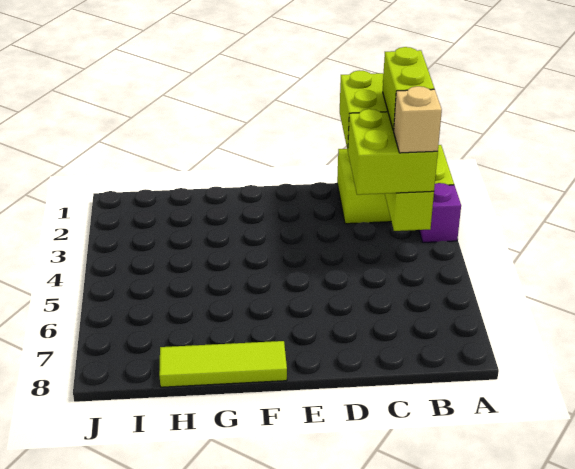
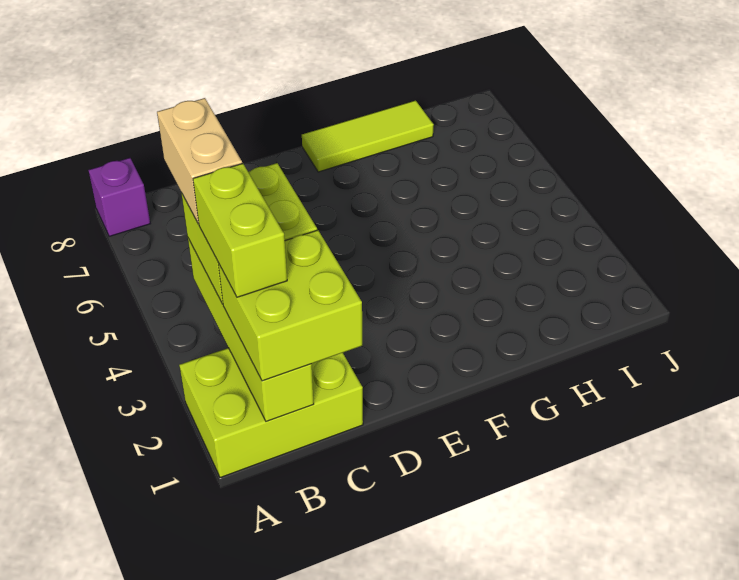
purple 1x1 brick [419,183,461,243] -> purple 1x1 brick moved to [88,158,150,236]
tan 1x1 brick [394,86,442,153] -> tan 1x2 brick [157,98,242,224]

